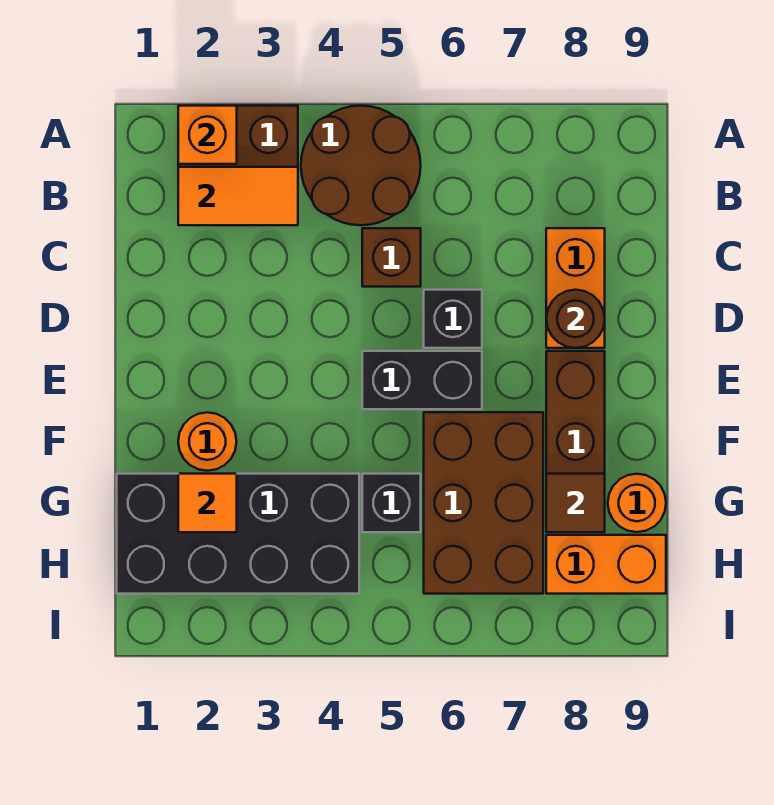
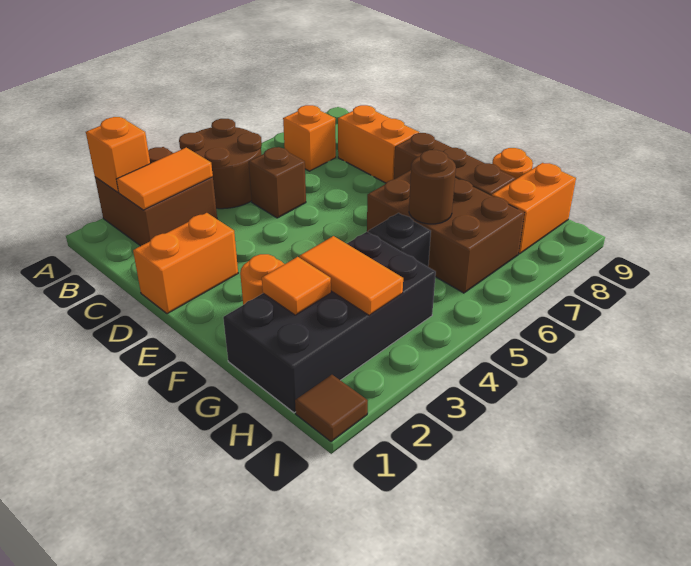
none -> orange 1x1 brick [283,105,336,171]
none -> orange 1x2 brick [133,213,238,314]
black 1x1 brick [424,290,482,348] -> none
brown 1x1 round brick [546,290,605,348] -> brown 1x1 round brick moved to [409,150,456,224]
black 1x2 brick [362,351,482,409] -> none
none -> orange 1x2 tile [300,236,403,315]
brown 1x1 tile [546,474,605,532] -> brown 1x1 tile moved to [295,375,368,442]

